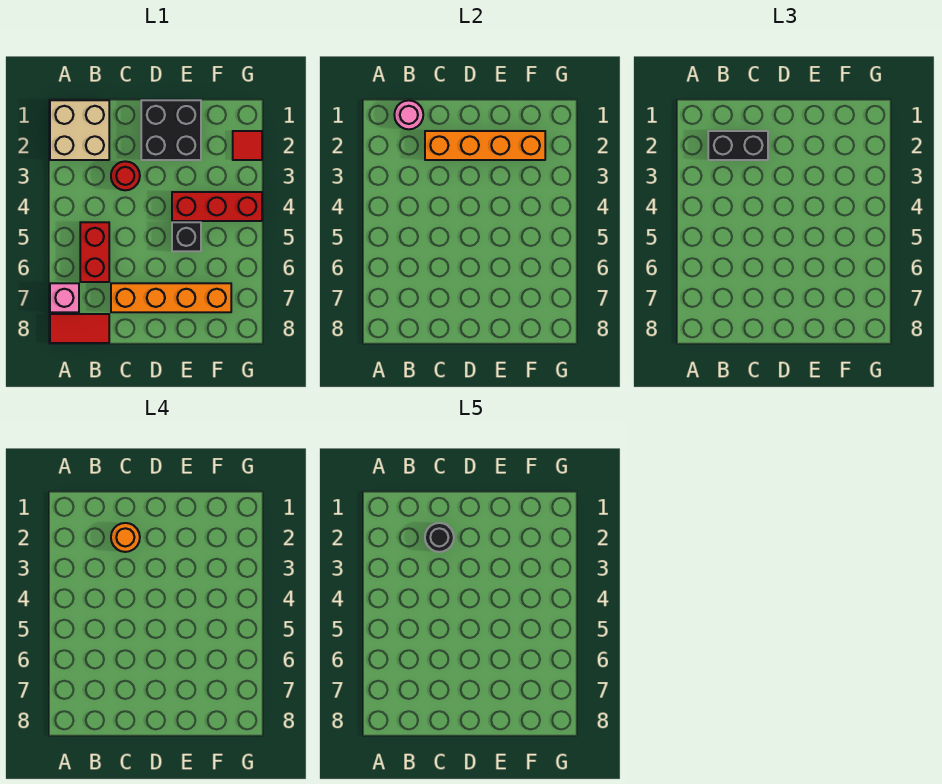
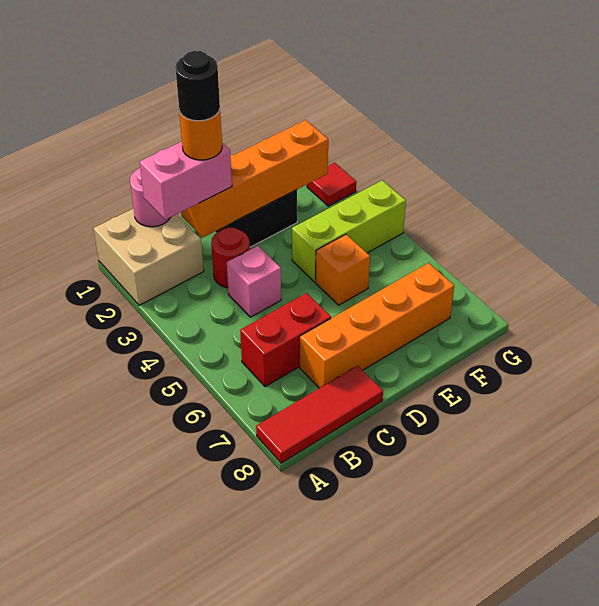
pink 1x1 brick [50,283,79,312] -> pink 1x1 brick moved to [227,246,281,317]
red 1x2 tile [50,314,109,343] -> red 1x3 tile [256,366,383,463]
black 1x2 brick [708,131,768,160] -> pink 1x2 brick [140,142,232,220]
red 1x2 brick [80,222,109,282] -> red 1x2 brick turned to [240,293,331,387]
red 1x3 brick [172,192,262,221] -> lime 1x3 brick [292,180,406,282]
black 1x1 brick [172,222,201,251] -> orange 1x1 brick [316,235,370,305]

